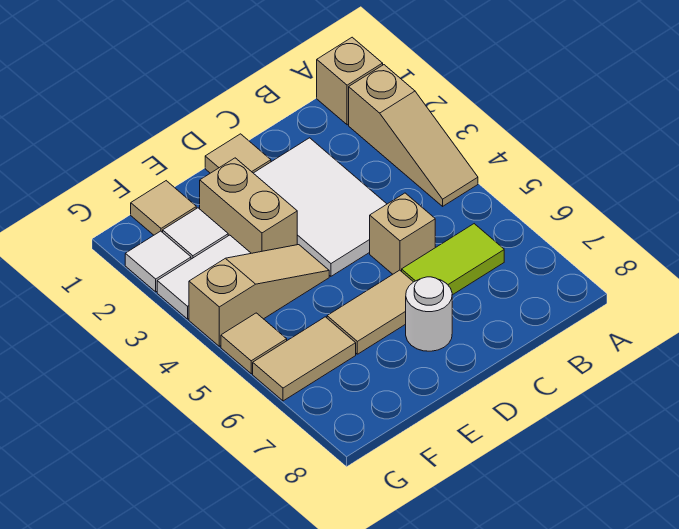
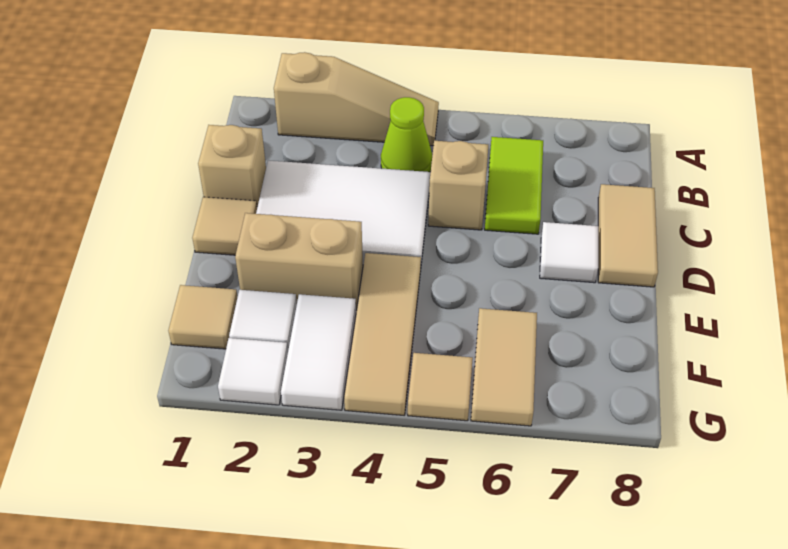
tan 1x1 brick [317,37,383,125] -> tan 1x1 brick moved to [198,125,266,207]
none -> lime 1x1 cone [381,97,432,172]
tan 1x2 tile [327,270,413,354] -> tan 1x2 tile moved to [598,184,658,287]
white 1x1 round brick [406,277,452,351] -> white 1x1 tile [540,222,598,283]
tan 1x3 slope [189,245,329,346] -> tan 1x3 tile [344,253,421,415]

